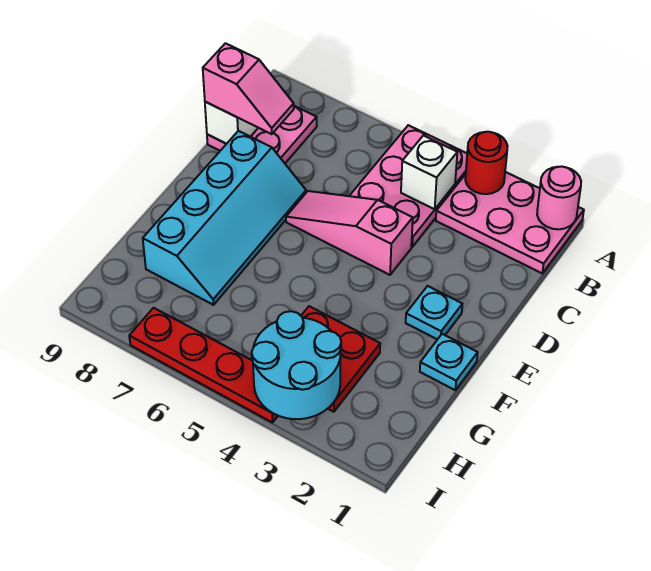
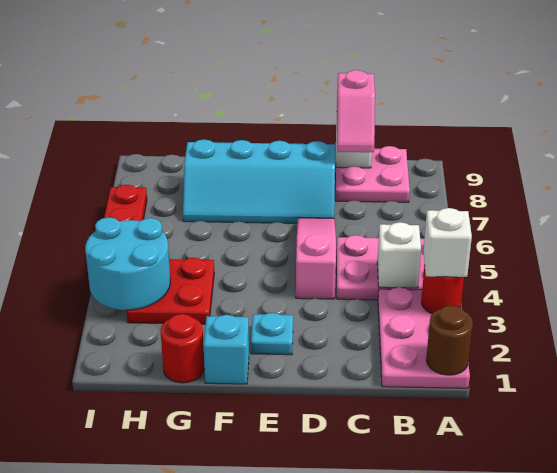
pink 1x1 round brick [537,166,581,229] -> brown 1x1 round brick [426,305,473,375]
none -> white 1x1 brick [423,208,472,277]
cyan 1x1 plate [420,334,478,390] -> cyan 1x1 brick [203,315,249,384]
none -> red 1x1 round brick [160,314,205,383]

